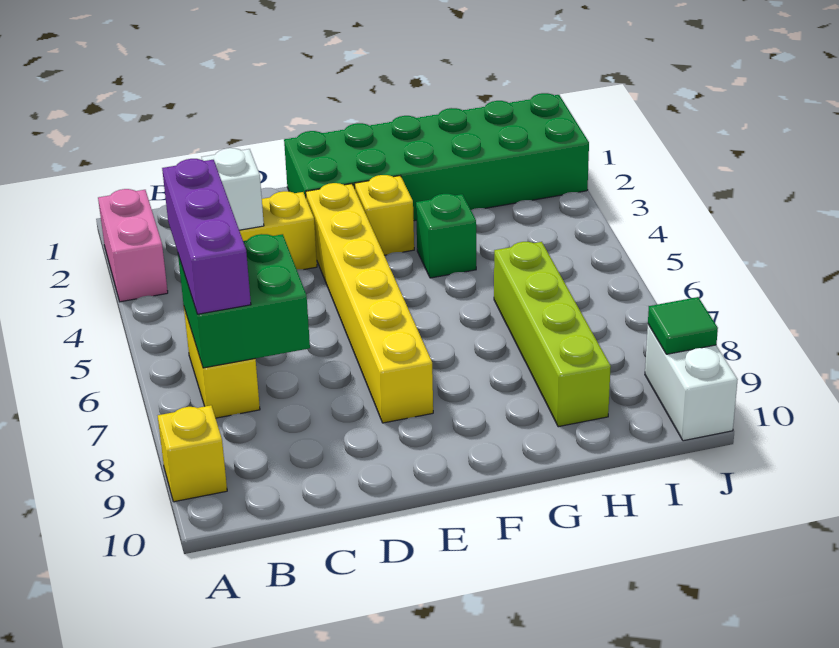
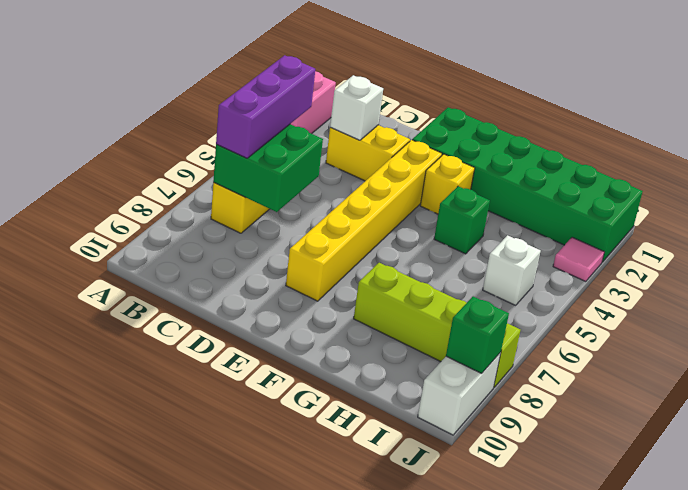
yellow 1x1 brick [158,405,227,502] -> none
lime 1x4 brick [494,242,611,427] -> lime 1x4 brick turned to [354,263,520,387]
none -> white 1x1 brick [483,235,541,305]
none -> pink 1x1 tile [553,237,604,282]
green 1x1 tile [648,297,718,354] -> green 1x1 brick [446,297,509,373]

